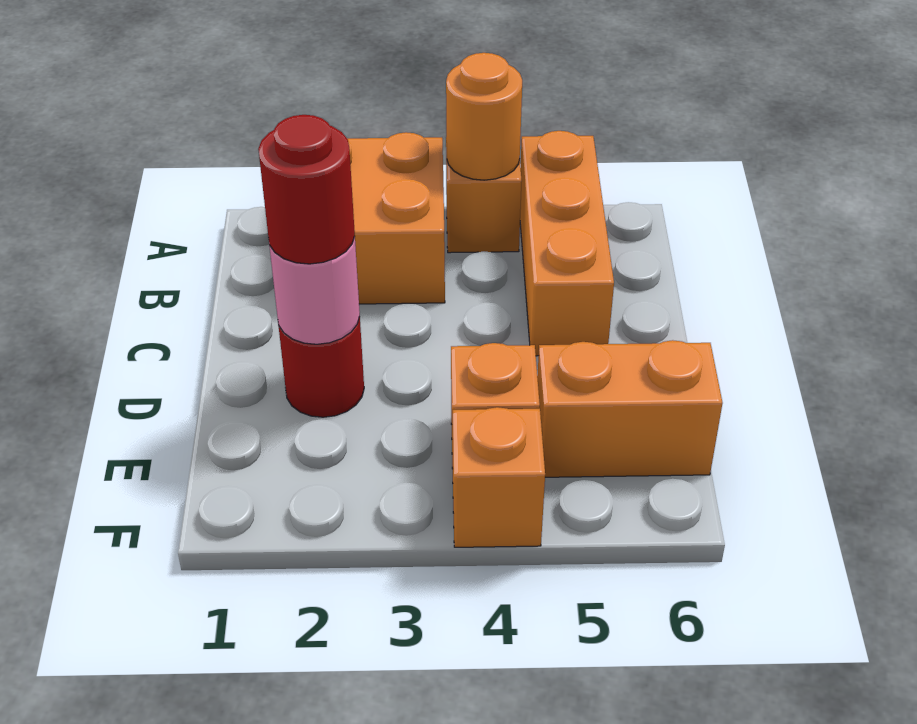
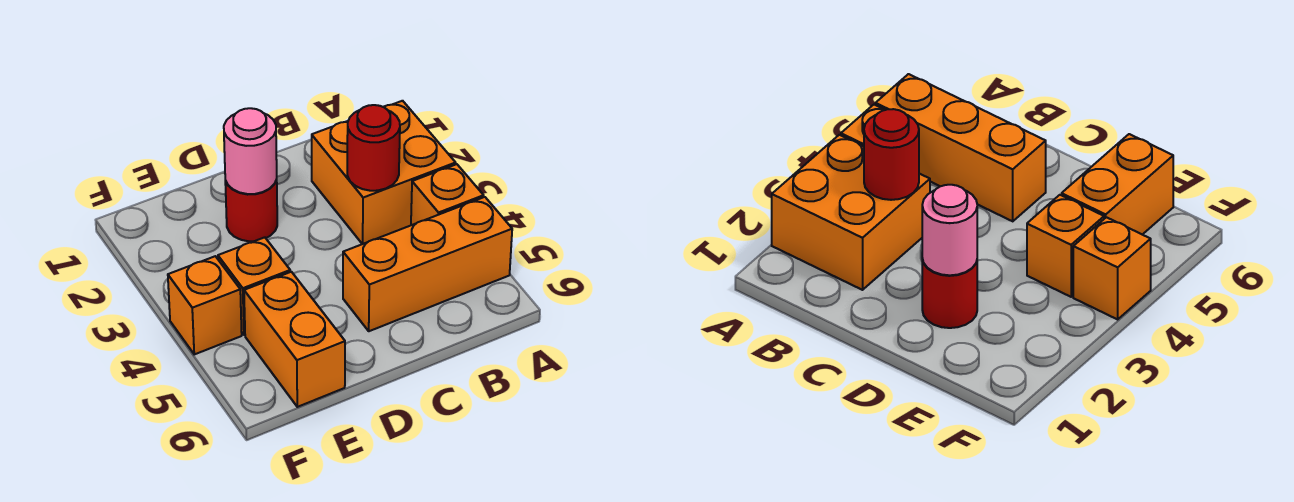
orange 1x1 round brick [446,53,522,180] -> none
red 1x1 round brick [258,115,355,264] -> red 1x1 round brick moved to [347,105,400,191]

